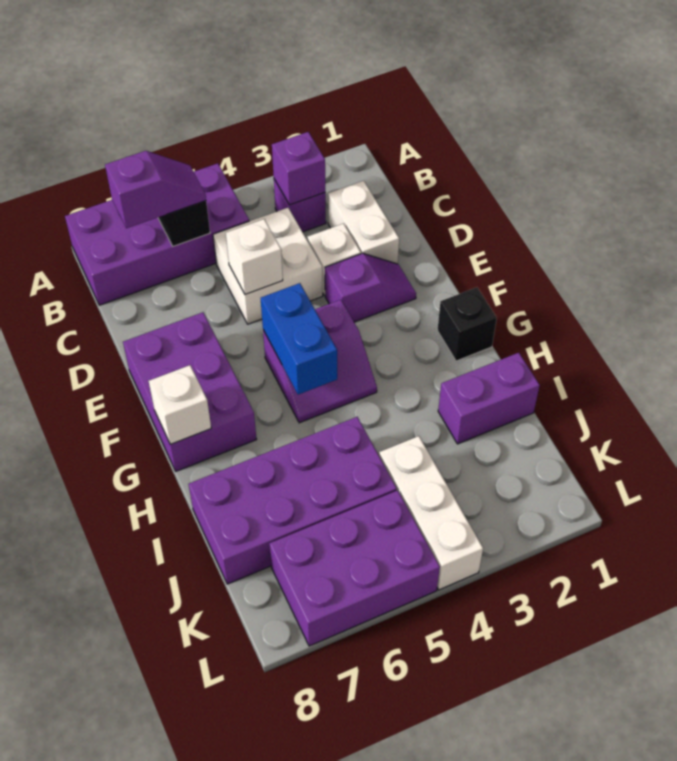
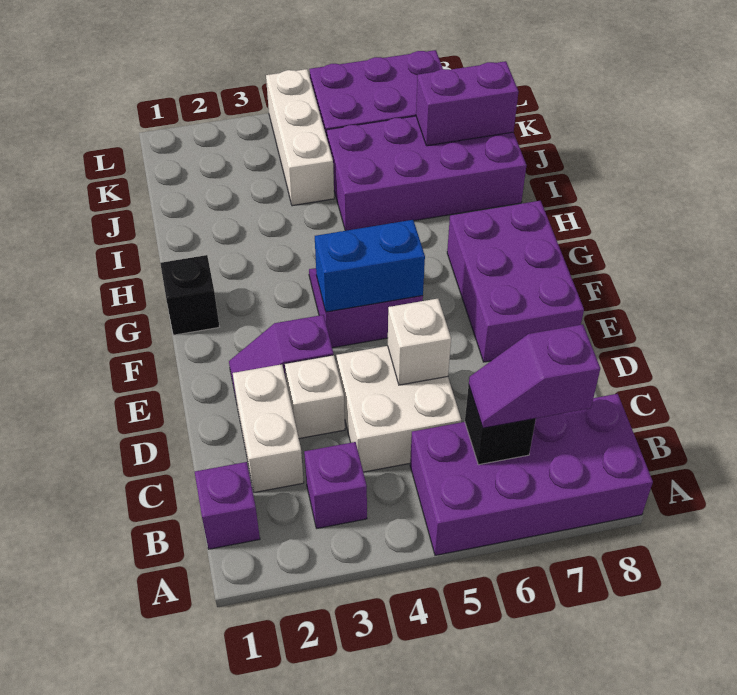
purple 1x1 brick [272,132,325,205] -> purple 1x1 brick moved to [194,462,260,549]
blue 1x2 brick [261,283,337,395] -> blue 1x2 brick turned to [315,220,425,312]
white 1x1 brick [149,365,211,444] -> none
purple 1x2 brick [438,353,540,444] -> purple 1x2 brick moved to [416,61,518,146]

